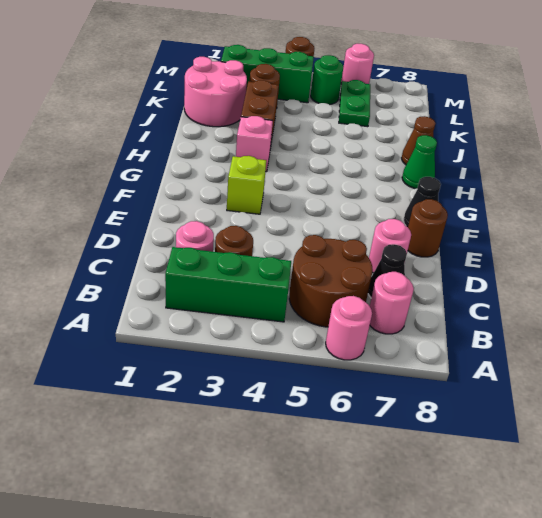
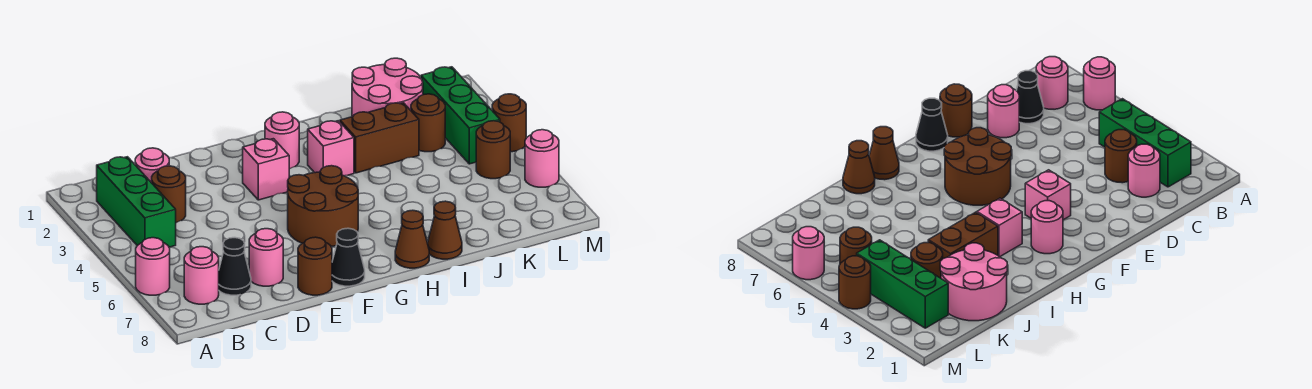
brown 2x2 round brick [289,235,373,327] -> brown 2x2 round brick moved to [288,166,358,246]
lime 1x1 brick [227,156,266,214] -> pink 1x1 brick [243,139,289,200]
none -> pink 1x1 round brick [265,112,299,169]
green 1x1 cone [402,135,437,189] -> brown 1x1 cone [395,210,429,268]
green 1x2 plate [339,80,370,127] -> none
green 1x1 round brick [311,55,343,105] -> brown 1x1 round brick [476,121,510,179]

